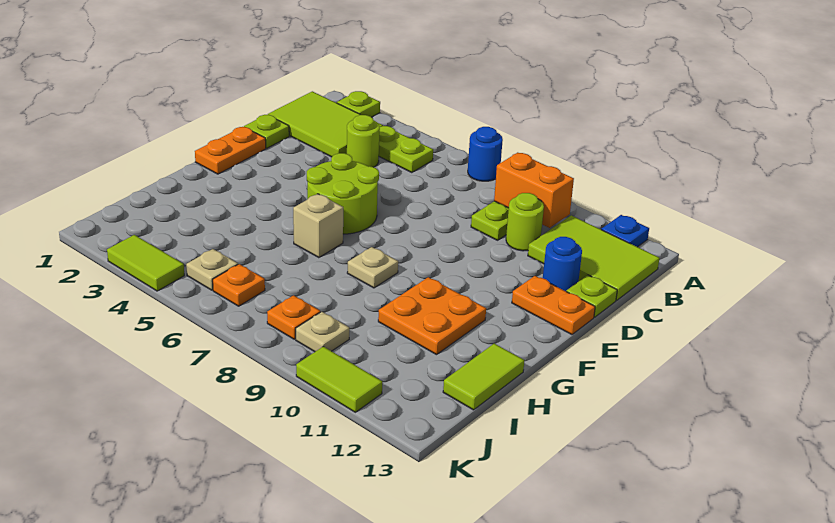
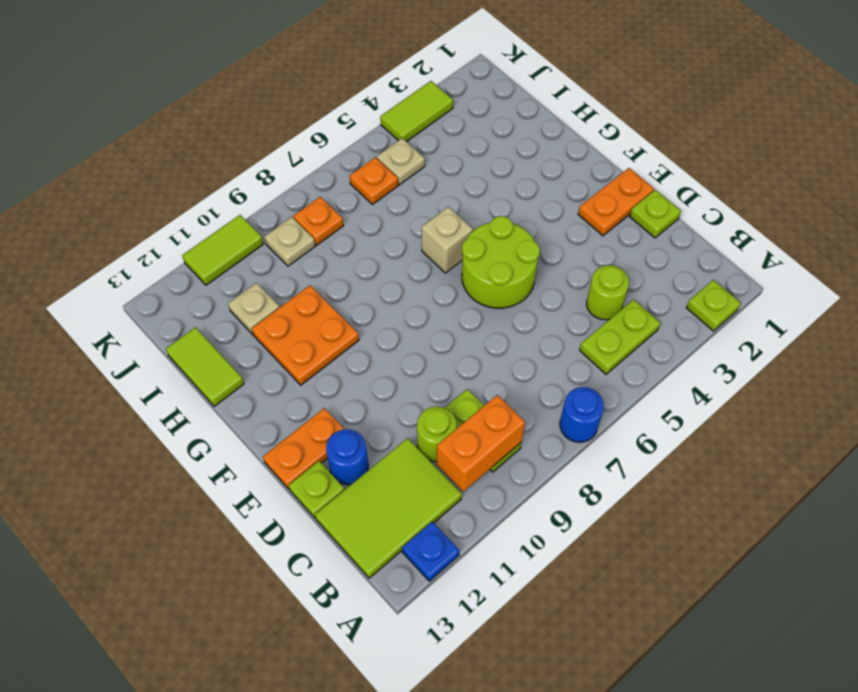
lime 2x3 tile [268,91,383,157] -> none
orange 1x2 plate [195,127,266,174] -> orange 1x2 plate turned to [578,168,654,236]
tan 1x1 plate [347,247,398,288] -> tan 1x1 plate moved to [228,283,280,334]

